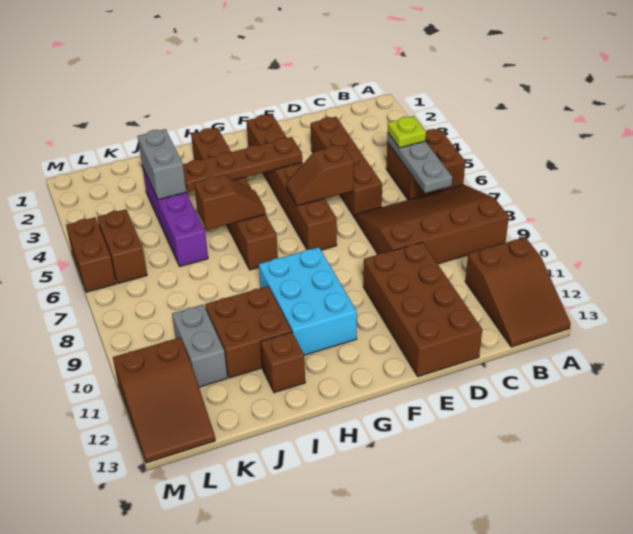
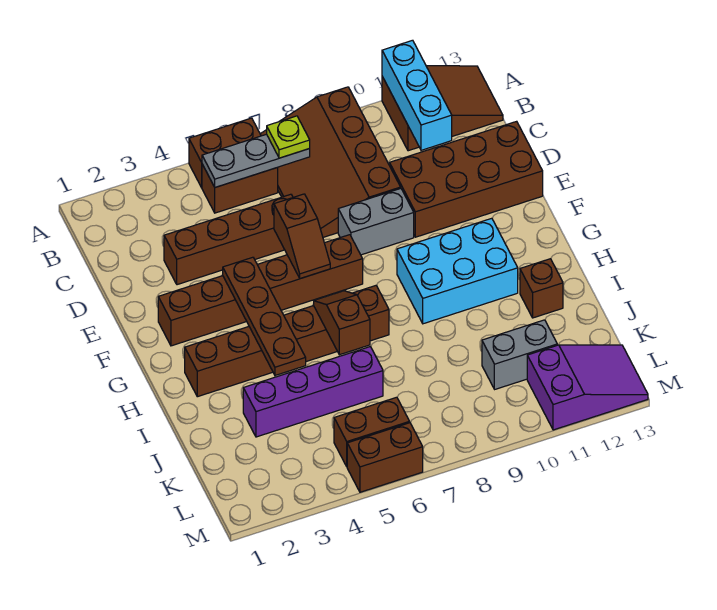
none -> cyan 1x3 brick [382,40,452,151]
lime 1x1 plate [388,116,426,148] -> lime 1x1 plate moved to [267,116,310,158]
brown 2x2 brick [205,286,292,378] -> none
grey 1x2 brick [138,129,186,200] -> grey 1x2 brick moved to [338,189,414,255]
brown 2x3 slope [113,338,215,463] -> purple 2x3 slope [527,345,648,430]

